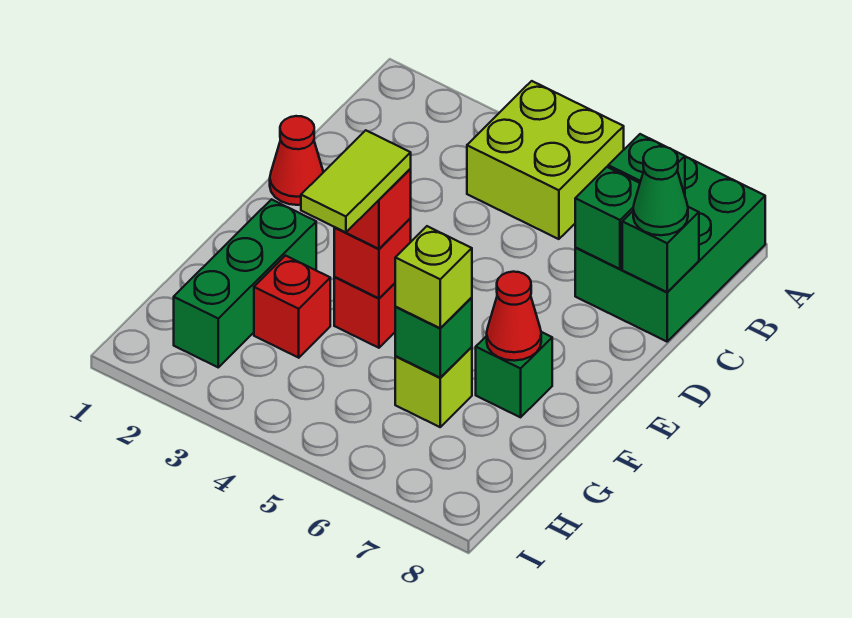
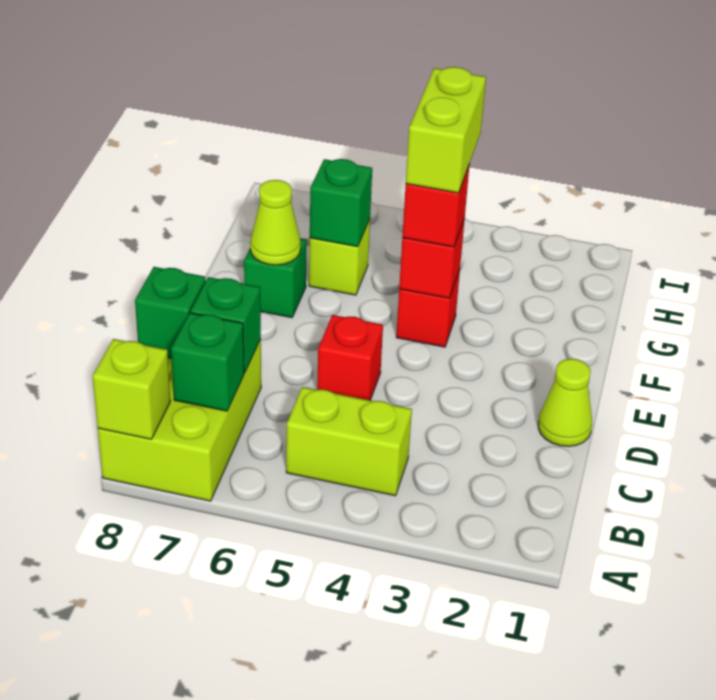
lime 2x2 brick [467,81,624,239] -> lime 1x2 brick [286,387,412,496]
green 2x3 brick [575,156,765,342] -> lime 2x3 brick [98,339,261,501]
green 1x1 cone [633,146,688,235] -> none
red 1x1 cone [270,116,323,205] -> lime 1x1 cone [538,359,592,446]
green 1x3 brick [174,199,316,367] -> none
lime 1x2 tile [301,130,411,233] -> lime 1x2 brick [406,67,486,193]
red 1x1 cone [487,272,541,361] -> lime 1x1 cone [250,180,301,265]
red 1x1 brick [254,256,330,358] -> red 1x1 brick moved to [317,315,383,400]
lime 1x1 brick [395,226,472,328] -> lime 1x1 brick moved to [93,339,170,439]

